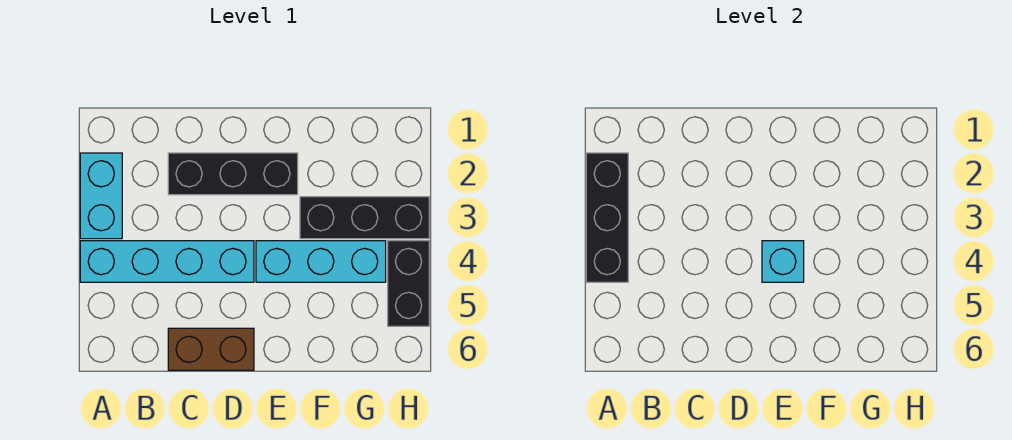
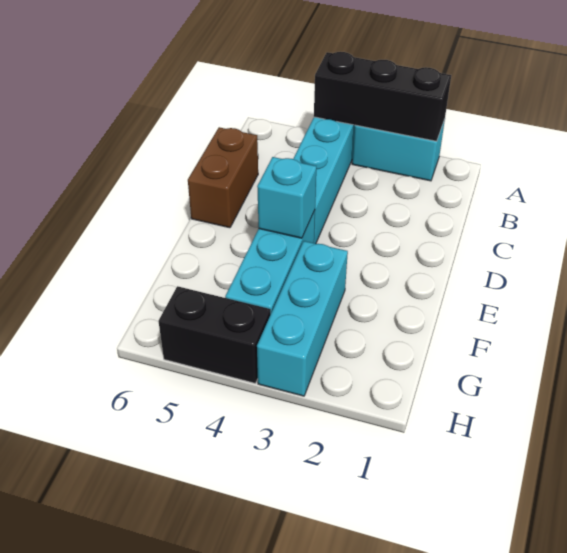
black 1x3 brick [168,153,298,195] -> none
black 1x3 brick [300,197,429,239] -> cyan 1x3 brick [257,241,348,396]

